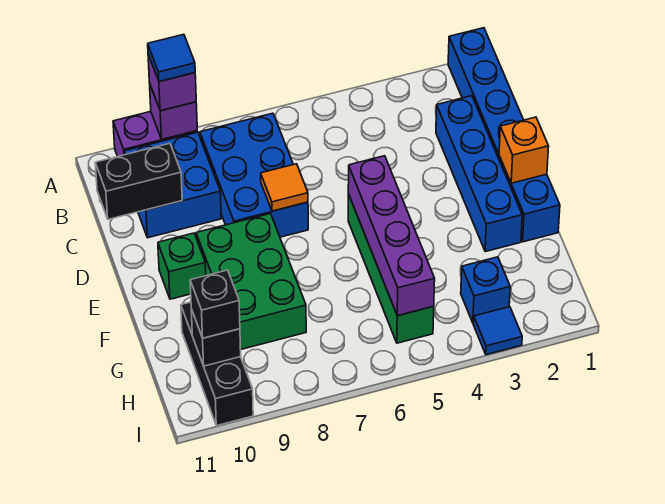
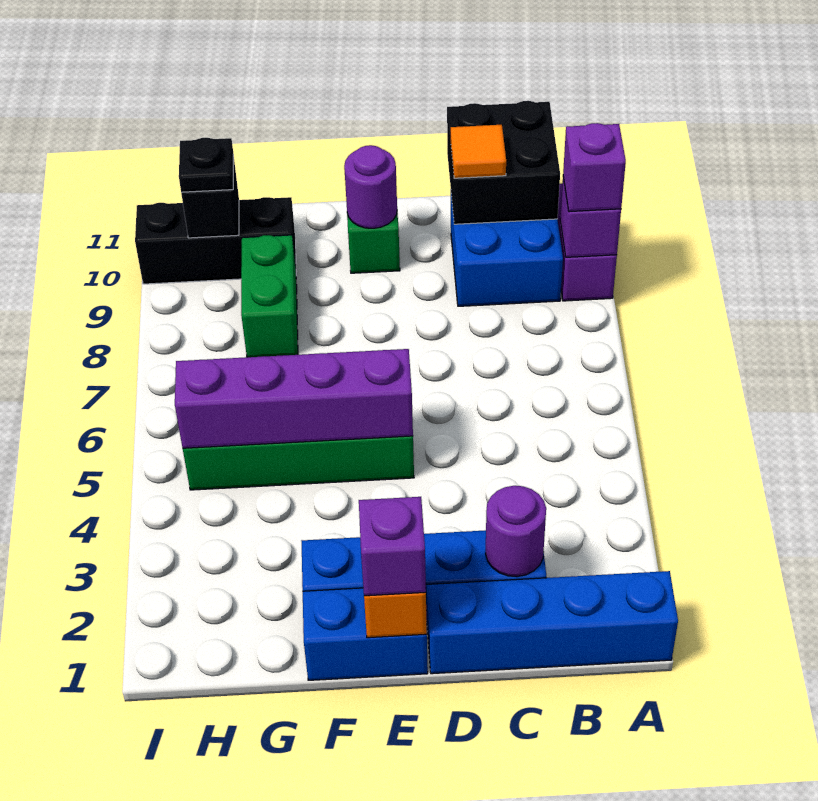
blue 1x1 tile [148,34,195,82] -> none
blue 2x3 brick [200,113,308,237] -> none
none -> purple 1x1 round brick [486,486,546,577]
black 1x2 brick [95,143,182,219] -> black 2x2 brick [447,101,560,224]
orange 1x1 tile [261,164,308,211] -> orange 1x1 tile moved to [451,125,506,178]
none -> purple 1x1 brick [359,497,426,596]
green 2x3 brick [196,214,306,350] -> green 1x2 brick [241,235,298,357]
none -> purple 1x1 round brick [344,145,397,228]
blue 1x1 brick [461,257,510,323] -> none
black 1x1 brick [190,270,240,338] -> black 1x1 plate [179,138,233,193]
blue 1x1 tile [473,307,522,355] -> none

